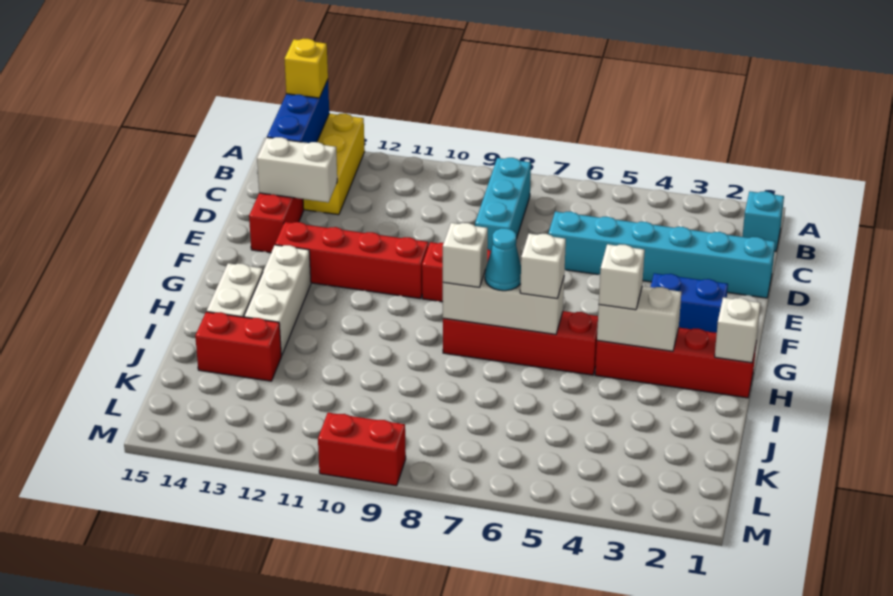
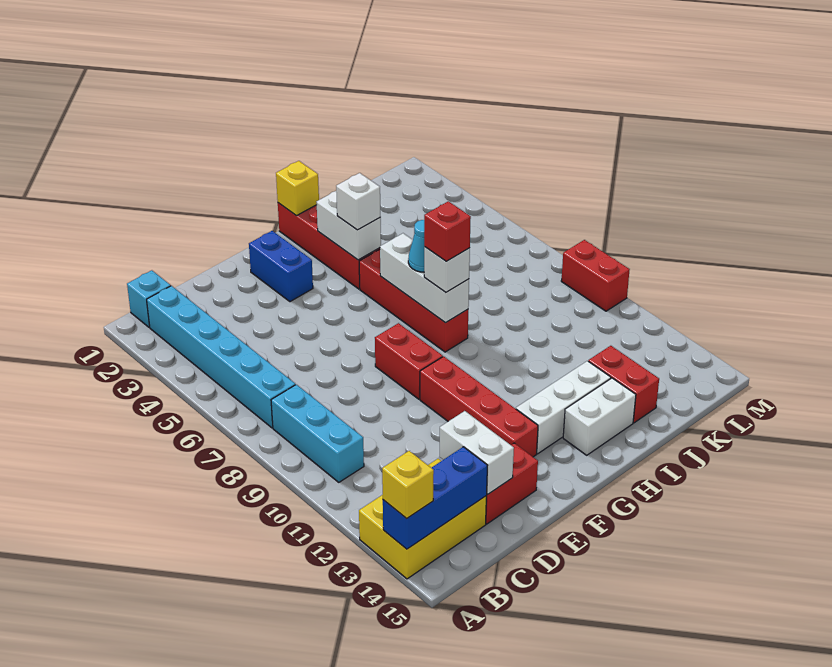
cyan 1x3 brick [475,158,531,251] -> cyan 1x3 brick turned to [271,385,364,482]
cyan 1x6 brick [548,212,775,298] -> cyan 1x6 brick moved to [147,286,295,428]
white 1x1 brick [715,298,761,363] -> yellow 1x1 brick [276,161,319,216]
white 1x1 brick [520,234,566,299] -> none
none -> red 1x1 brick [424,201,471,261]

